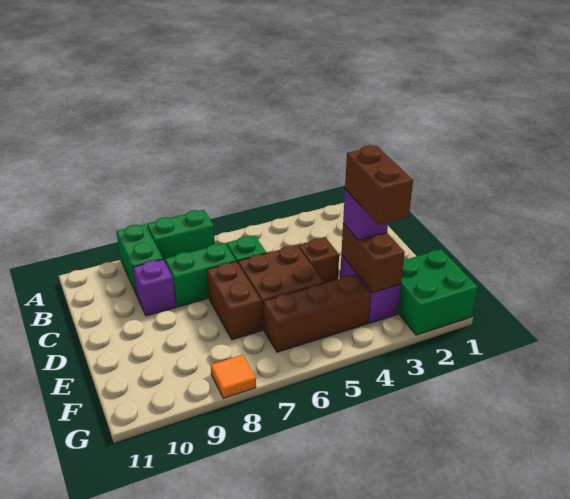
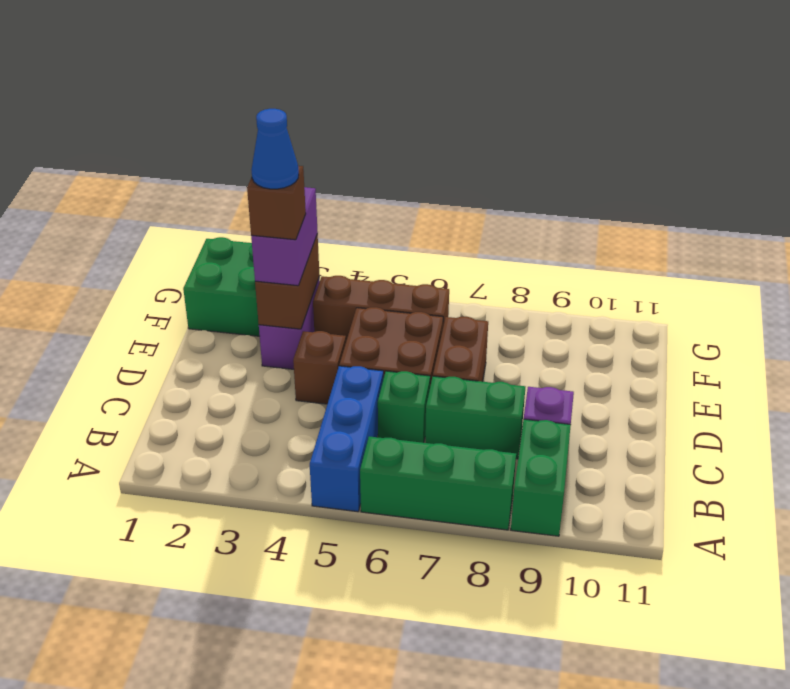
none -> blue 1x3 brick [310,366,383,512]
green 1x2 brick [147,210,215,261] -> green 1x3 brick [360,436,516,530]
purple 1x1 brick [343,189,388,240] -> purple 1x2 brick [251,187,318,286]
brown 1x2 brick [345,145,413,225] -> brown 1x1 brick [247,166,306,240]
none -> blue 1x1 cone [251,109,299,189]
orange 1x1 tile [211,355,256,398] -> none

